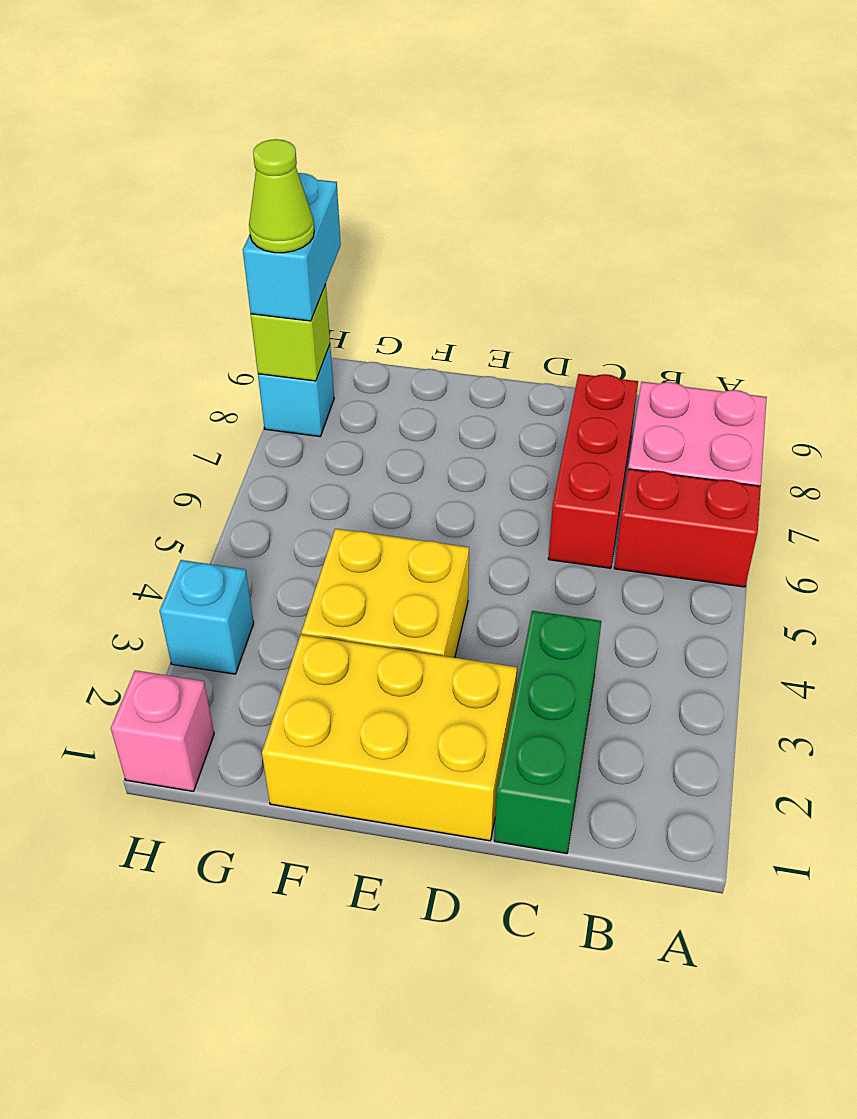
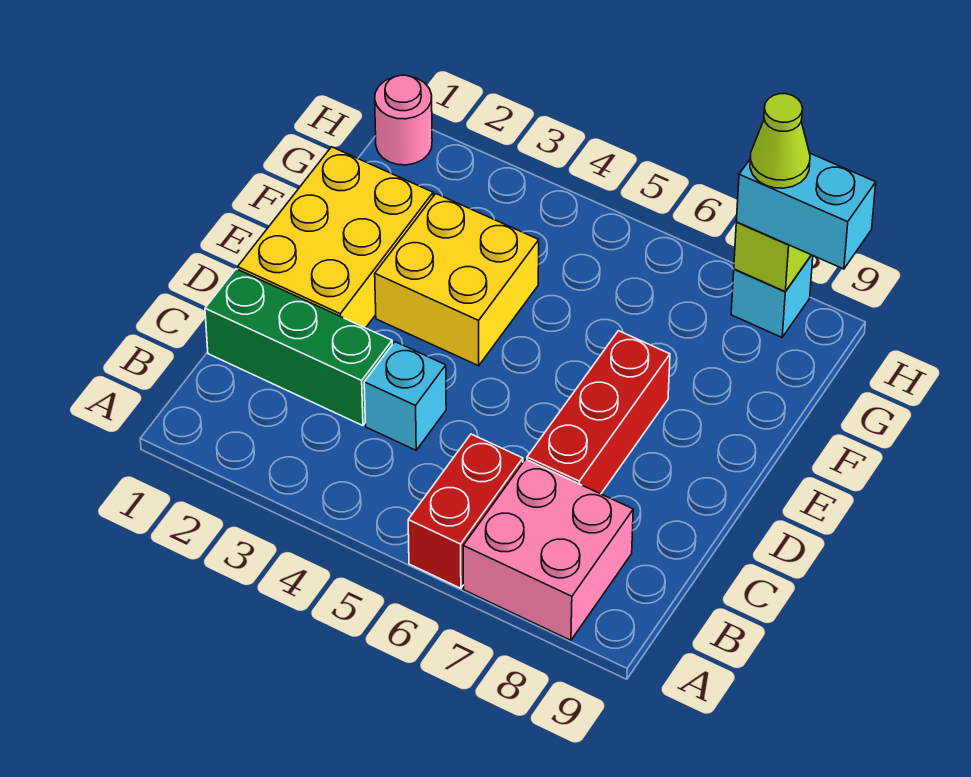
red 1x3 brick [548,374,638,568] -> red 1x3 brick turned to [527,331,670,494]
pink 1x1 brick [111,670,214,791] -> pink 1x1 round brick [375,75,432,165]
cyan 1x1 brick [160,560,254,674] -> cyan 1x1 brick moved to [364,342,446,450]

